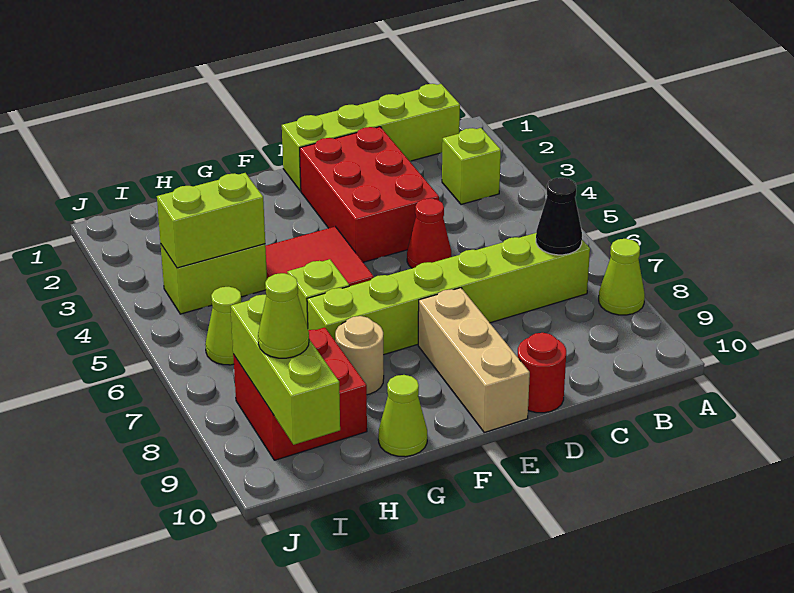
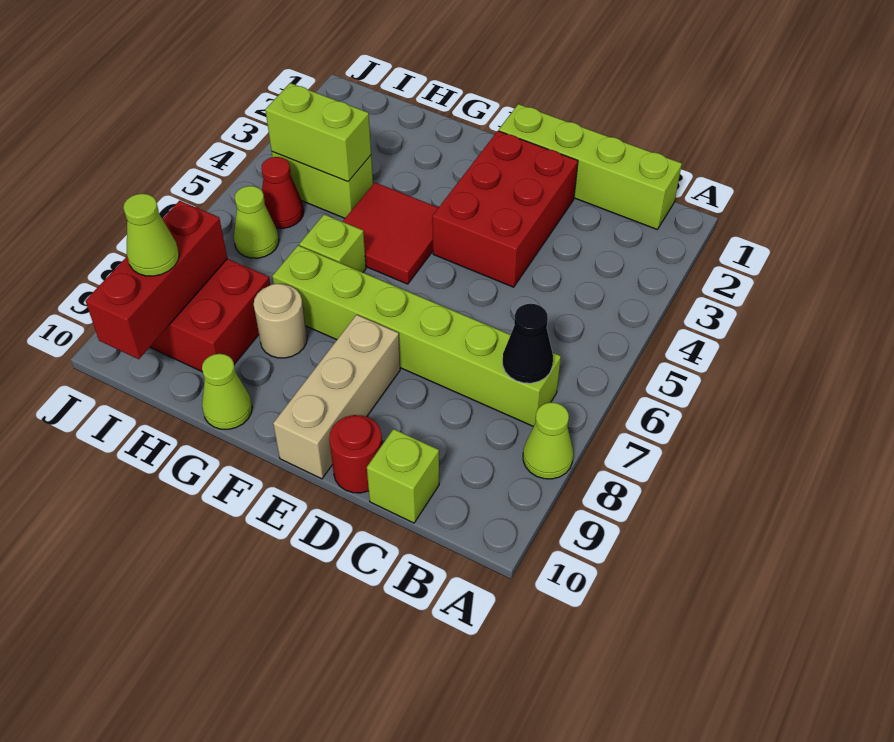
lime 1x1 brick [442,128,501,204] -> lime 1x1 brick moved to [367,429,439,523]
red 1x1 cone [407,198,451,268] -> red 1x1 cone moved to [261,157,304,228]
lime 1x3 brick [231,295,340,445] -> red 1x3 brick [85,201,227,359]

